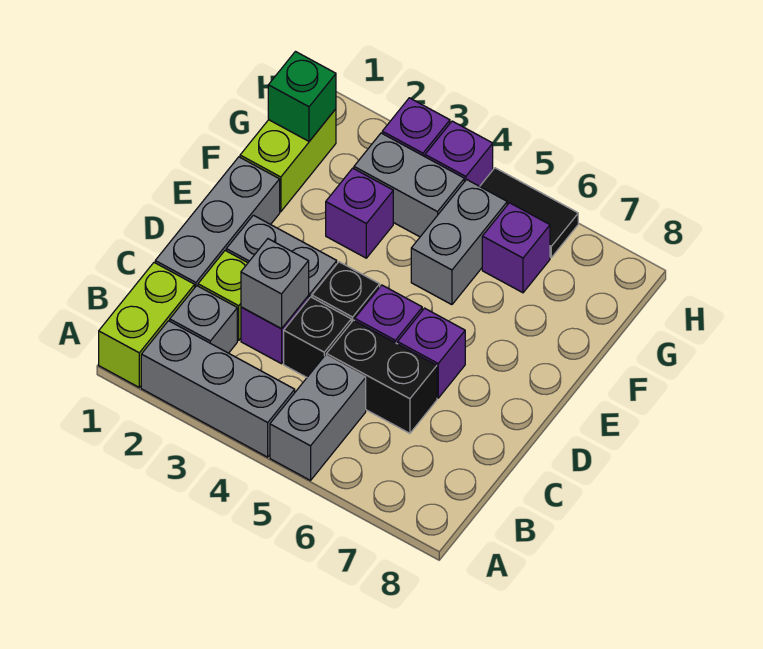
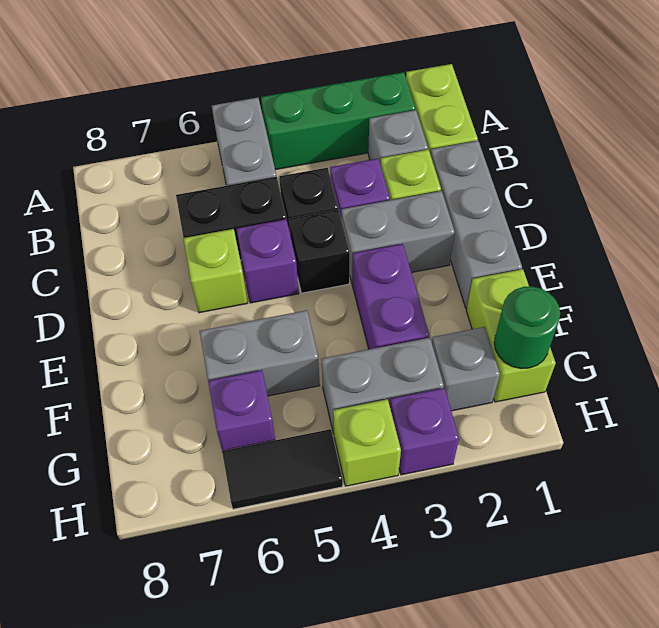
grey 1x3 brick [141,321,295,457] -> green 1x3 brick [261,72,415,170]
grey 1x1 brick [241,239,309,329] -> grey 1x1 brick moved to [432,327,500,411]
purple 1x1 brick [398,308,465,398] -> lime 1x1 brick [183,229,247,313]
purple 1x1 brick [326,168,393,258] -> purple 1x2 brick [352,244,429,349]
grey 1x2 brick [411,180,507,305] -> grey 1x2 brick turned to [200,310,320,396]
green 1x1 brick [268,52,336,141] -> green 1x1 round brick [494,286,560,368]
purple 1x1 brick [425,121,493,186] -> lime 1x1 brick [333,399,401,486]

